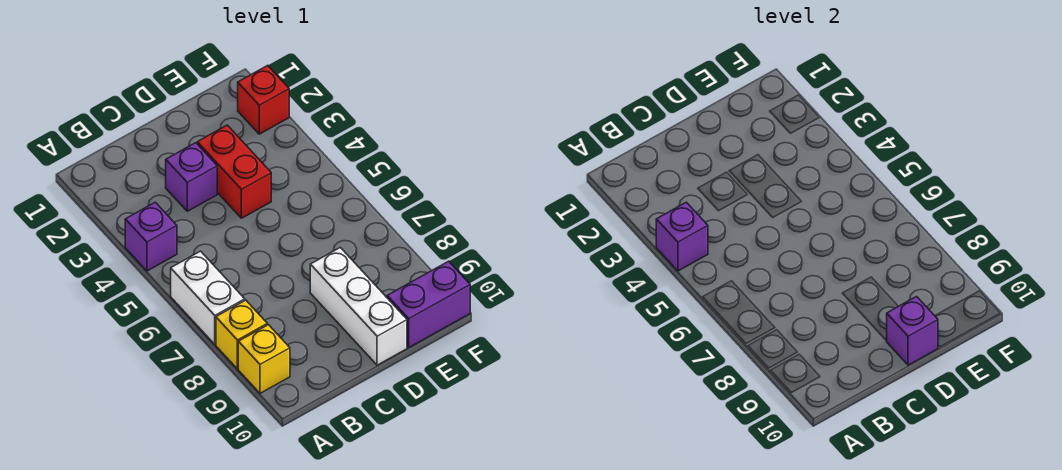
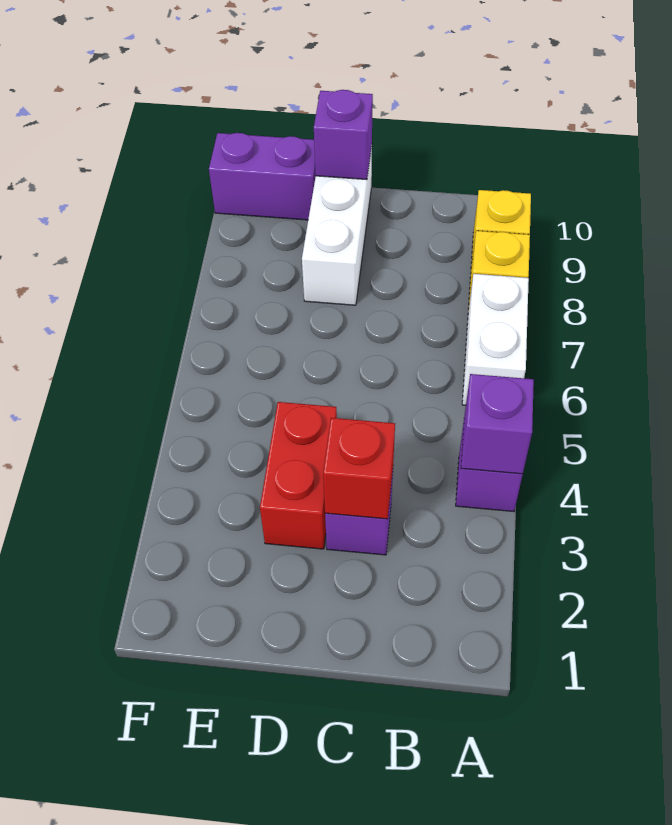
red 1x1 brick [238,65,289,134] -> red 1x1 brick moved to [323,418,395,519]

